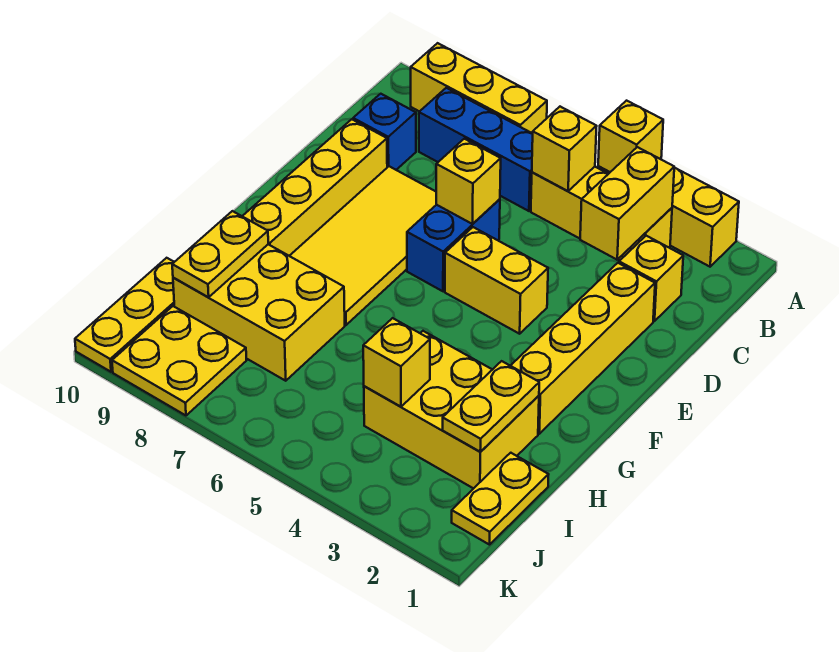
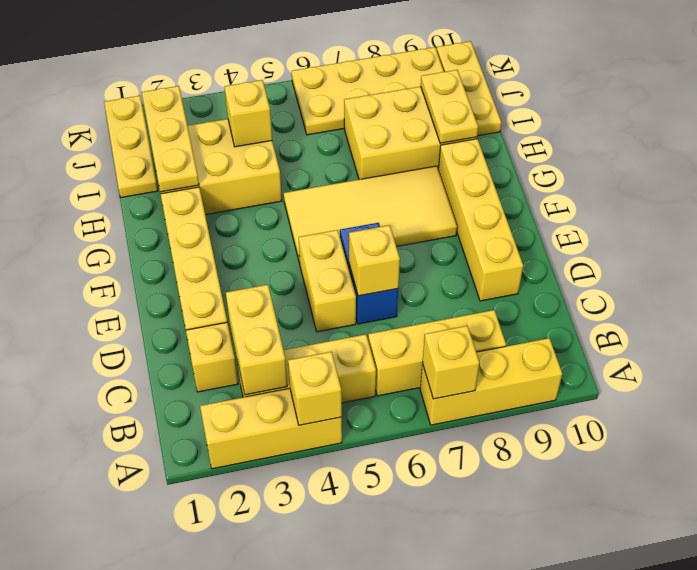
yellow 1x1 brick [532,107,597,191] -> yellow 1x1 brick moved to [422,326,480,399]
blue 1x3 brick [419,88,533,211] -> yellow 1x3 brick [368,310,506,396]
blue 1x1 brick [353,94,416,170] -> none
yellow 2x4 tile [290,166,436,325] -> yellow 2x4 tile turned to [284,166,457,264]
yellow 1x2 brick [445,227,548,334] -> yellow 1x2 brick turned to [299,230,356,332]
yellow 1x2 plate [443,361,539,452] -> yellow 1x3 plate [142,86,199,192]
yellow 1x2 plate [452,453,549,545] -> yellow 1x3 plate [104,96,158,198]
yellow 2x2 plate [112,306,246,415] -> yellow 2x4 plate [292,47,444,135]

